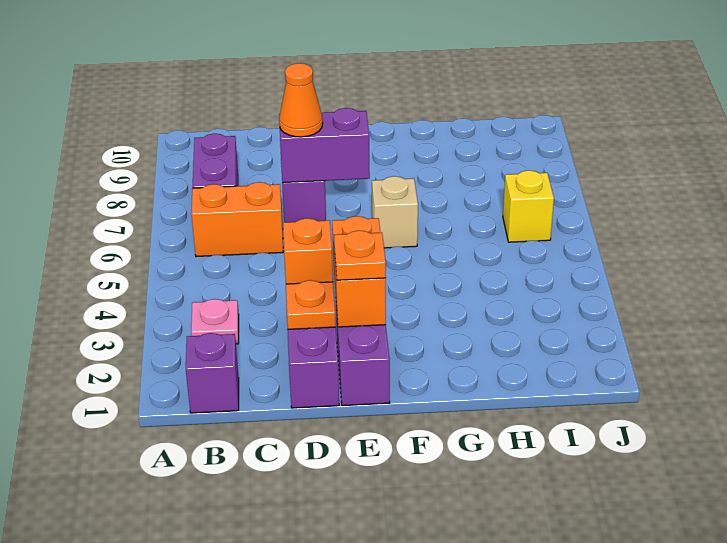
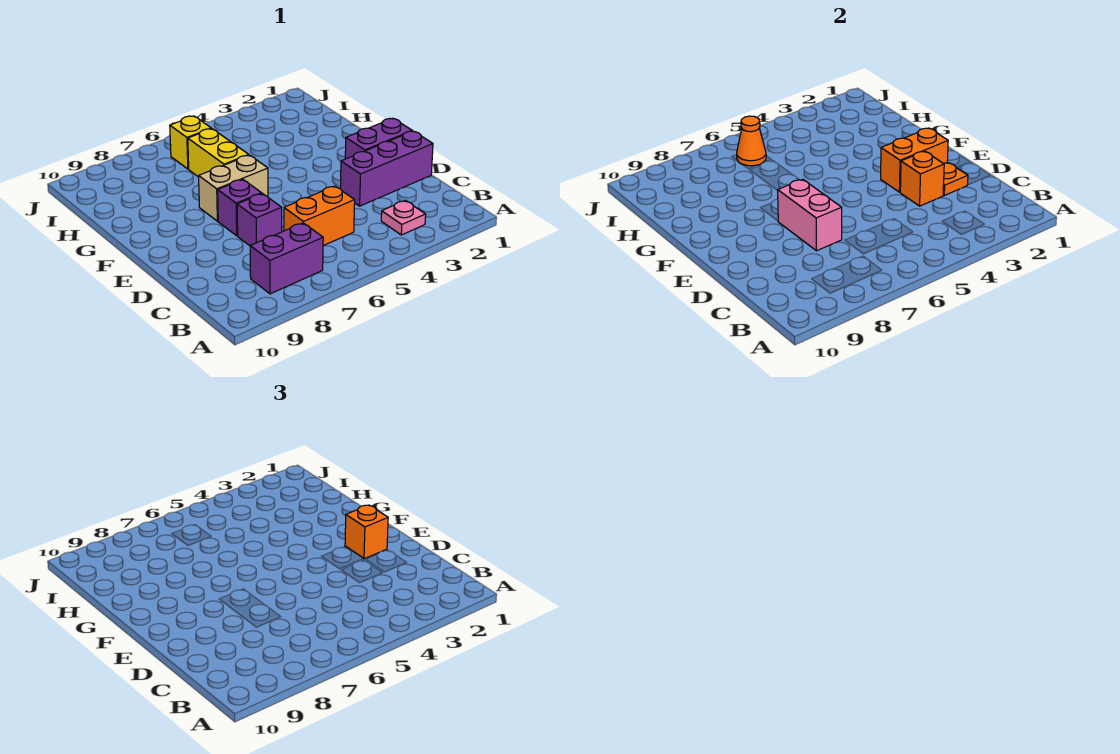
purple 1x1 brick [186,333,239,413] -> purple 1x1 brick moved to [218,179,262,236]
orange 1x2 brick [192,182,283,257] -> orange 1x2 brick turned to [284,186,355,246]
purple 1x2 brick [279,108,370,183] -> pink 1x2 brick [777,179,842,251]
orange 1x1 cone [279,63,323,137] -> orange 1x1 cone moved to [737,116,766,166]
orange 1x1 plate [334,230,386,280] -> orange 1x1 brick [345,505,388,559]
tan 1x1 brick [372,176,418,248] -> tan 1x2 brick [199,155,268,221]
none -> yellow 1x2 brick [188,129,249,177]

